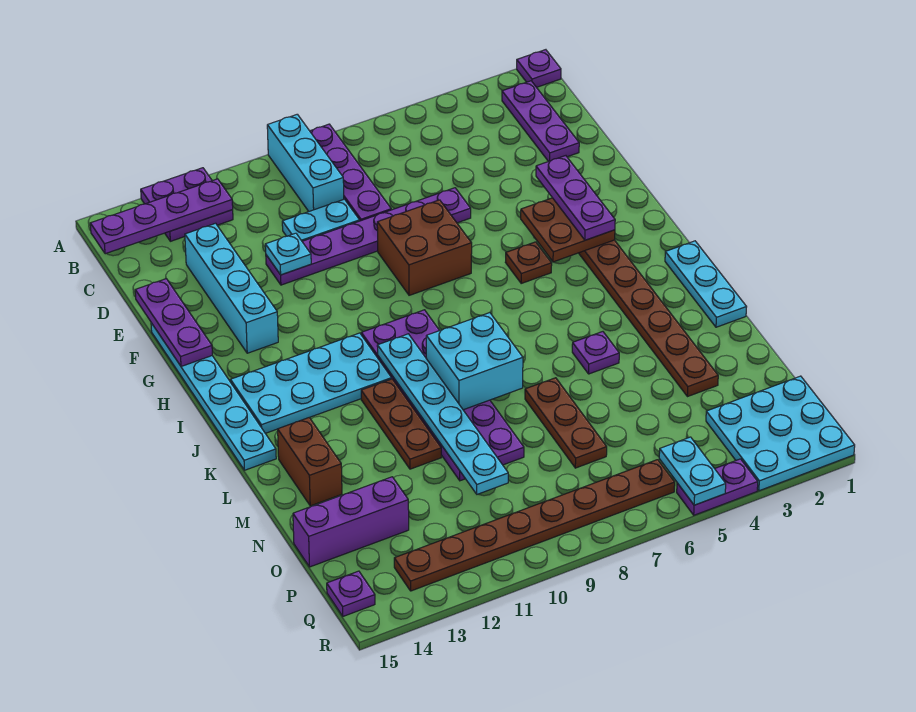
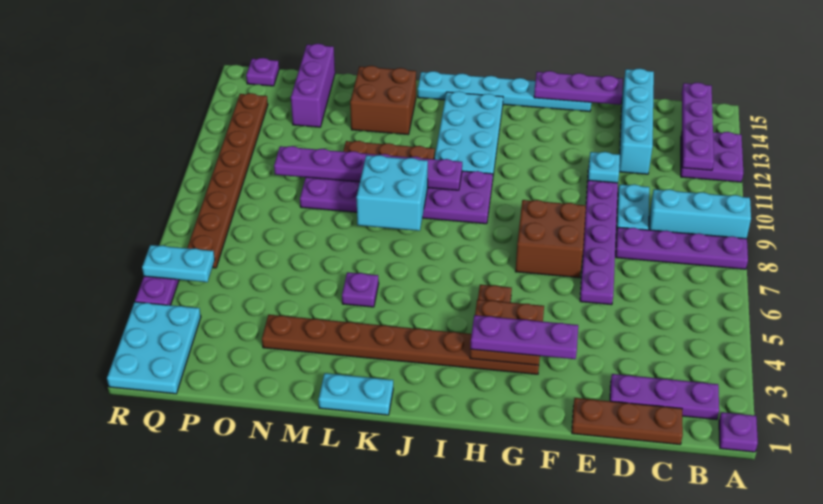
cyan 1x4 brick [185,223,278,353] -> cyan 1x4 brick turned to [619,69,654,174]
cyan 1x3 plate [665,241,746,327] -> cyan 1x2 plate [318,373,393,415]
cyan 1x6 plate [377,334,508,494] -> purple 1x6 plate [274,146,462,190]
brown 1x2 brick [278,418,342,506] -> brown 2x2 brick [350,66,416,134]
brown 1x3 plate [525,378,607,468] -> brown 1x3 plate moved to [572,398,683,444]
cyan 3x3 plate [706,376,855,491] -> cyan 2x3 plate [107,302,201,394]

